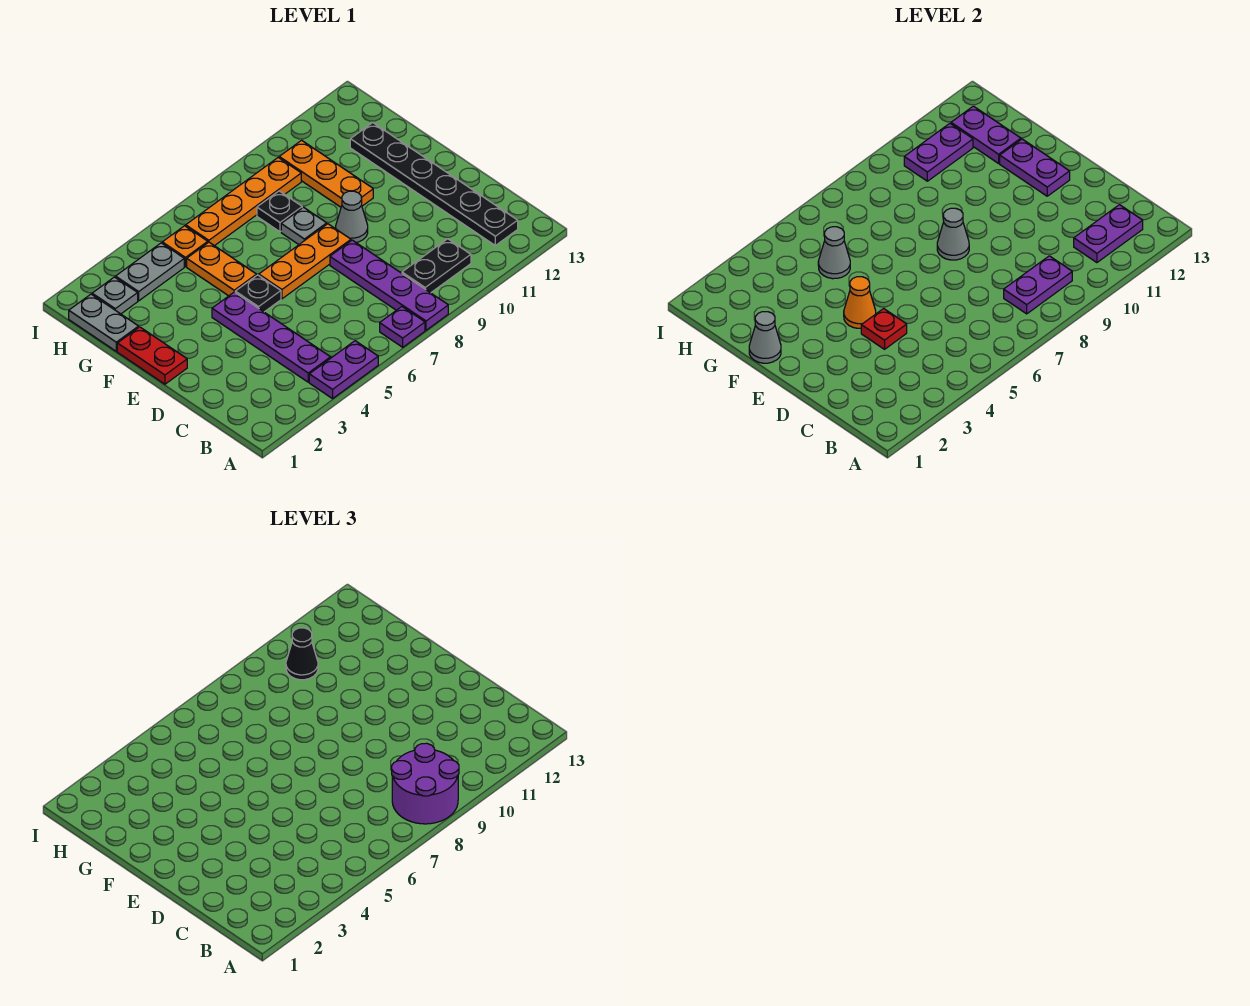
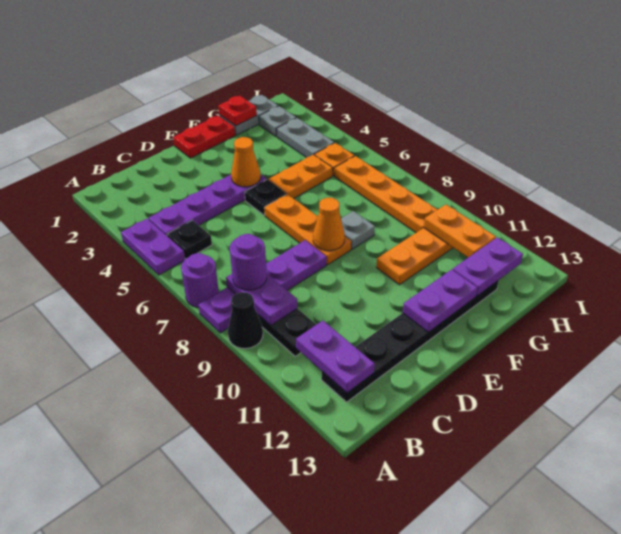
purple 1x1 plate [380,307,425,347] -> purple 1x1 round brick [181,253,219,308]
purple 2x2 round brick [392,743,459,824] -> purple 1x1 round brick [230,234,267,290]
red 1x1 plate [861,309,907,349] -> red 1x1 plate moved to [219,96,257,126]
grey 1x1 cone [937,208,969,260] -> orange 1x1 cone [313,198,345,251]
grey 1x1 cone [336,191,368,242] -> none
grey 1x1 cone [749,312,781,363] -> none
grey 1x1 cone [818,227,850,279] -> none
black 1x1 plate [257,191,302,232] -> black 1x1 plate moved to [167,220,212,259]
purple 1x2 plate [904,123,973,181] -> orange 1x2 plate [424,205,496,257]
black 1x1 cone [286,628,318,680] -> black 1x1 cone moved to [228,292,263,349]

